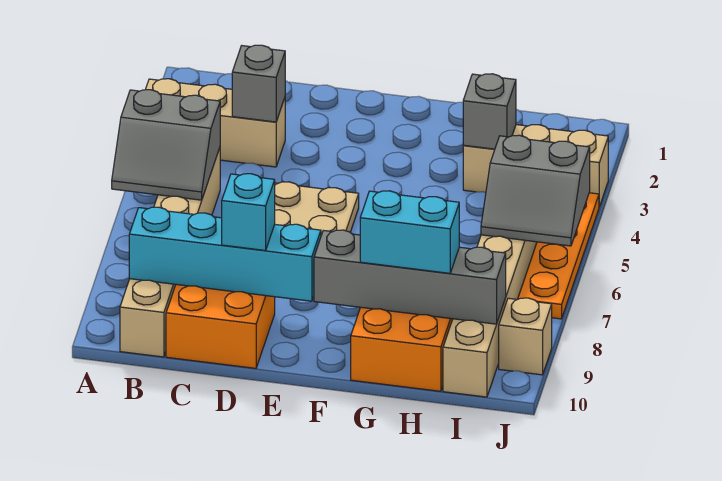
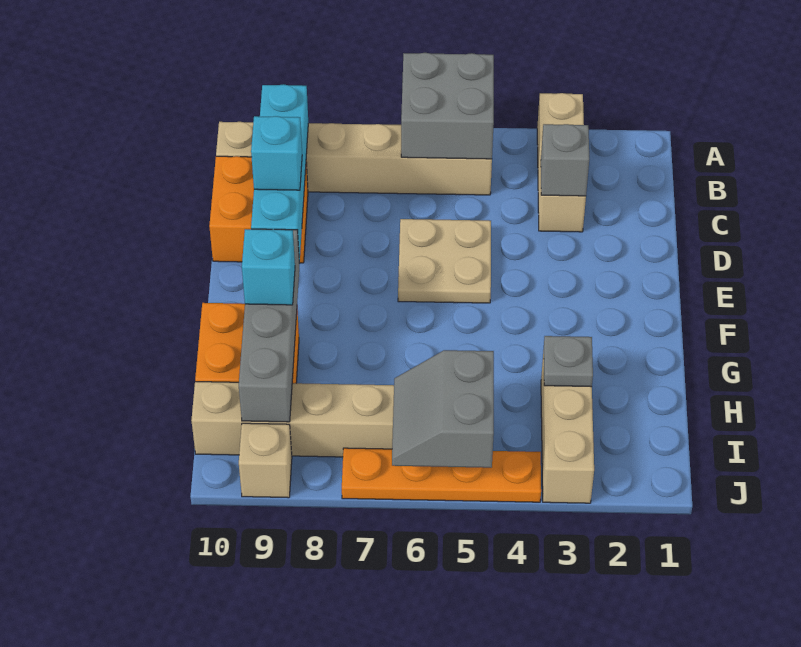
grey 2x2 slope [112,90,220,200] -> grey 2x2 brick [401,53,494,159]
cyan 1x2 brick [360,191,459,273] -> cyan 1x1 brick [242,229,295,305]
grey 1x1 brick [463,74,516,149] -> grey 1x1 plate [544,336,593,387]

